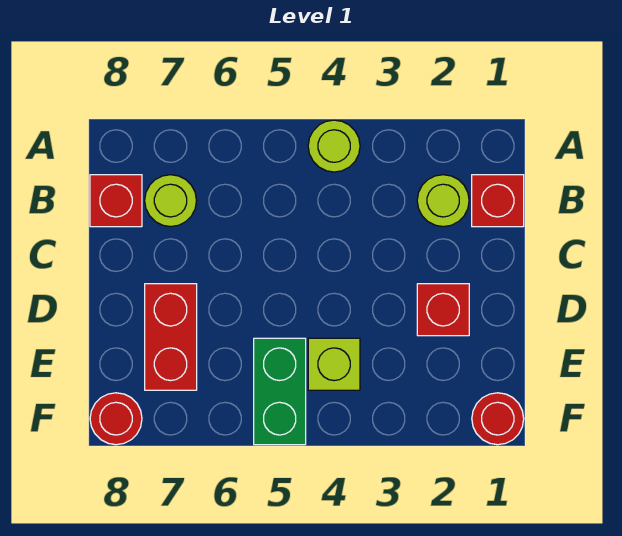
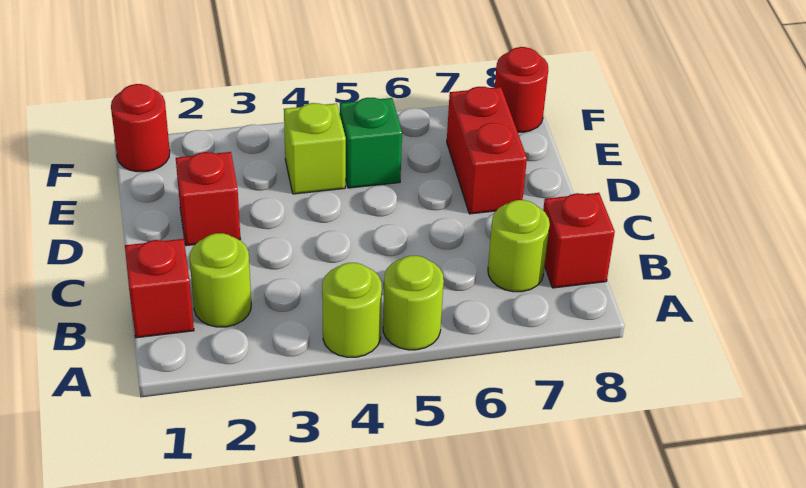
none -> lime 1x1 round brick [383,256,444,350]
green 1x2 brick [254,338,306,445] -> green 1x1 brick [340,98,402,188]

